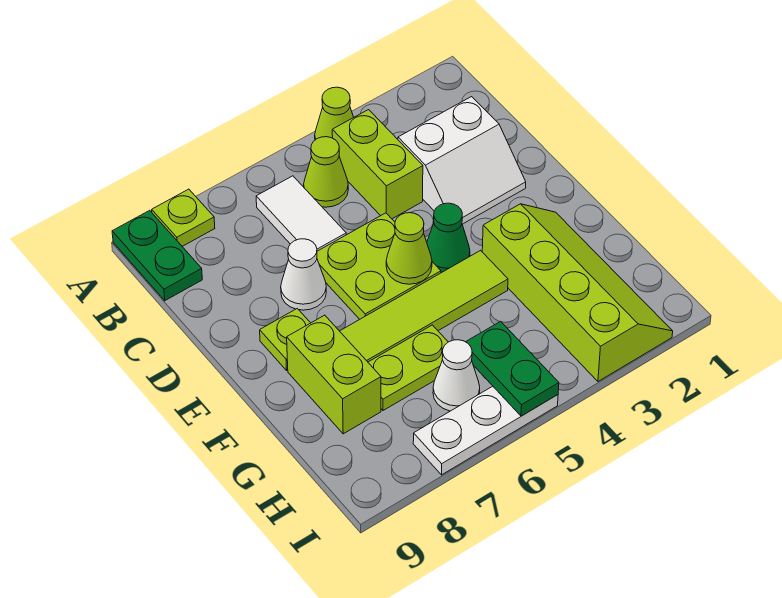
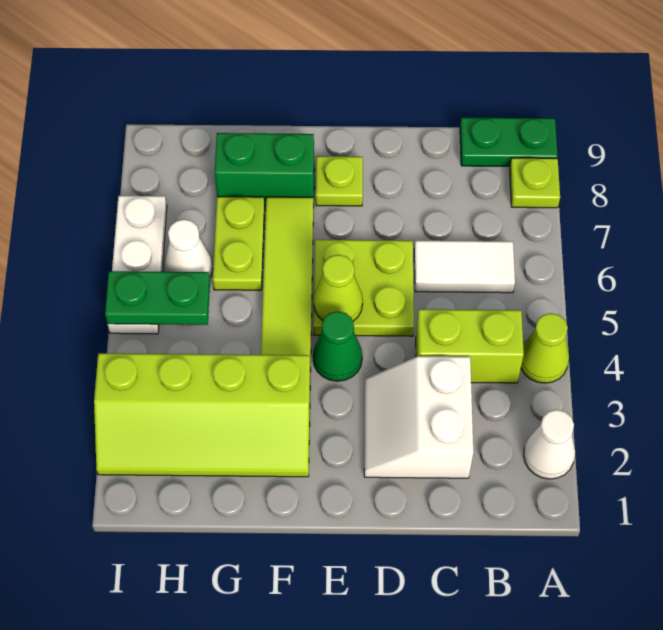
lime 1x1 cone [304,137,348,207] -> none
white 1x1 cone [281,239,326,310] -> white 1x1 cone moved to [524,410,575,479]
lime 1x2 brick [287,315,381,434] -> green 1x2 brick [215,133,314,205]

